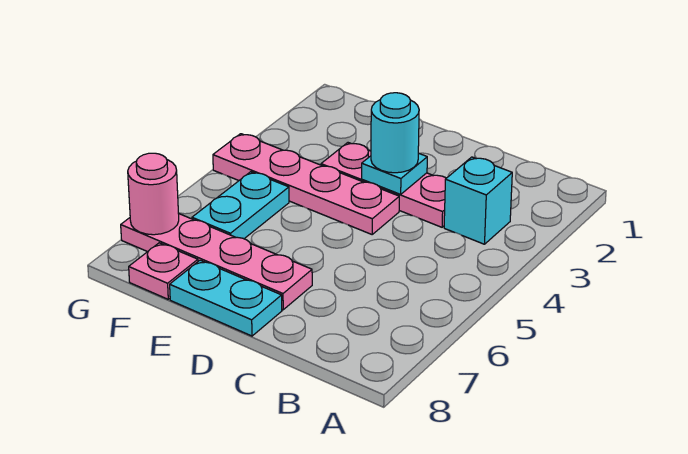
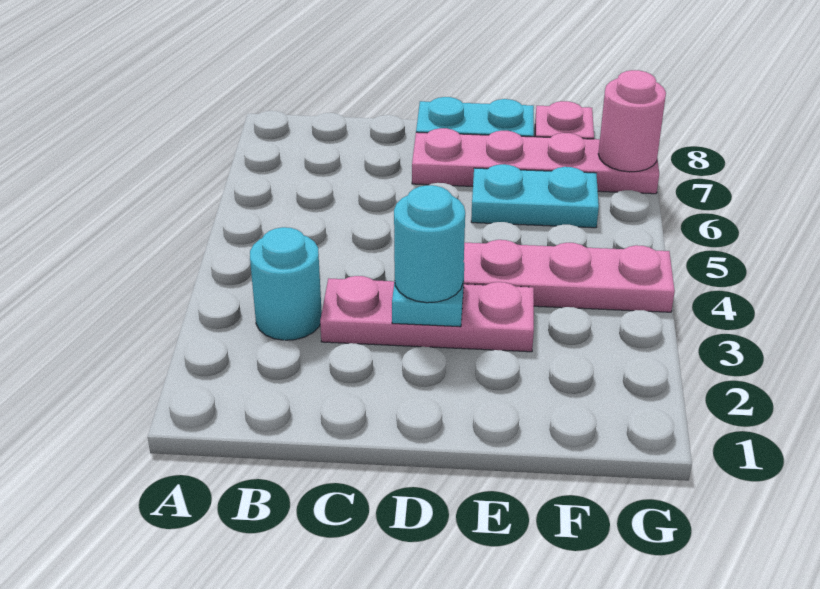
cyan 1x1 brick [444,157,512,244] -> cyan 1x1 round brick [250,227,322,340]
cyan 1x2 plate [192,172,289,239] -> cyan 1x2 plate turned to [471,164,599,228]

